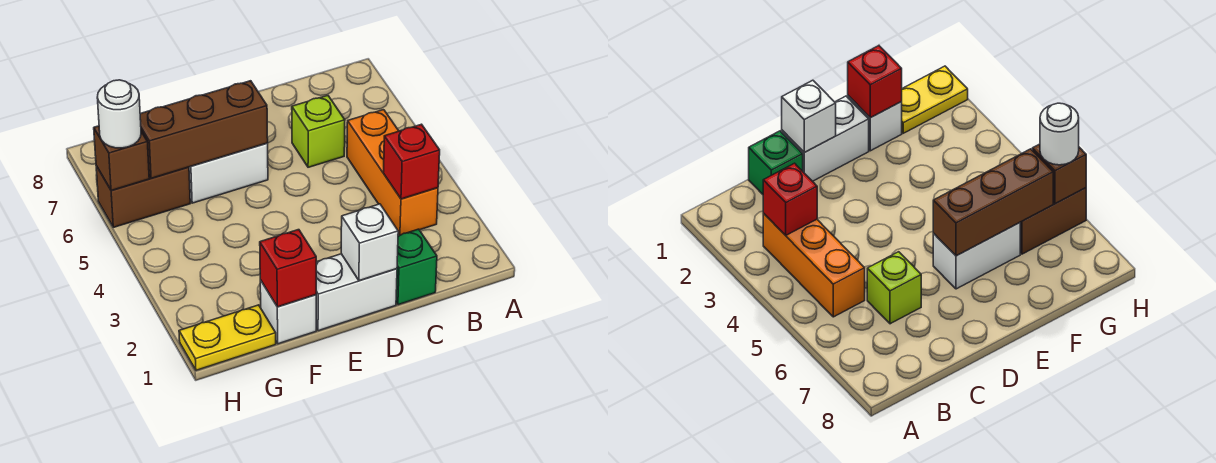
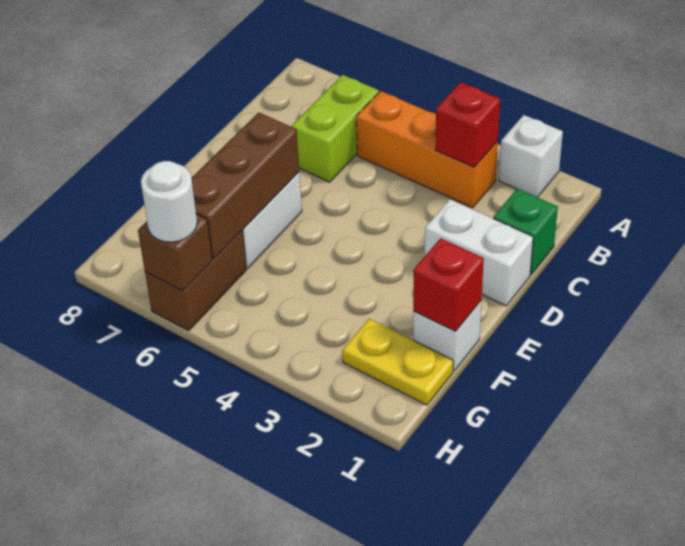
lime 1x1 brick [292,96,345,167] -> lime 1x2 brick [291,75,379,182]
white 1x2 brick [316,254,397,331] -> white 1x2 brick turned to [425,199,533,306]
white 1x1 brick [341,204,398,281] -> white 1x1 brick moved to [499,115,563,197]
yellow 1x2 plate [179,305,276,370] -> yellow 1x2 plate turned to [342,319,453,405]

